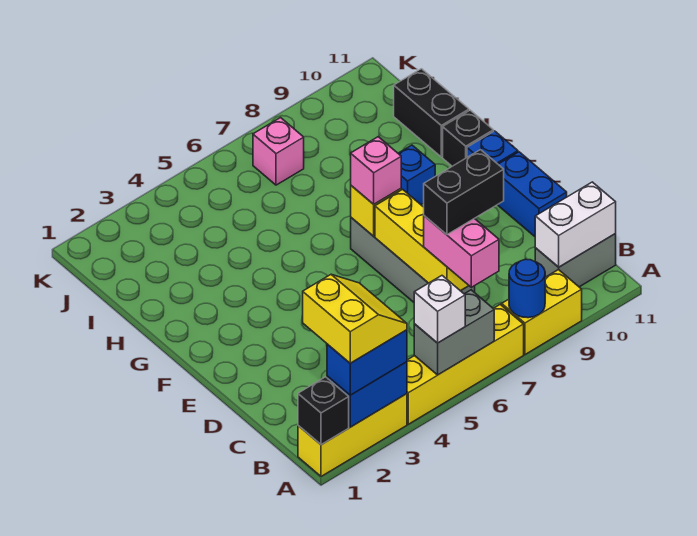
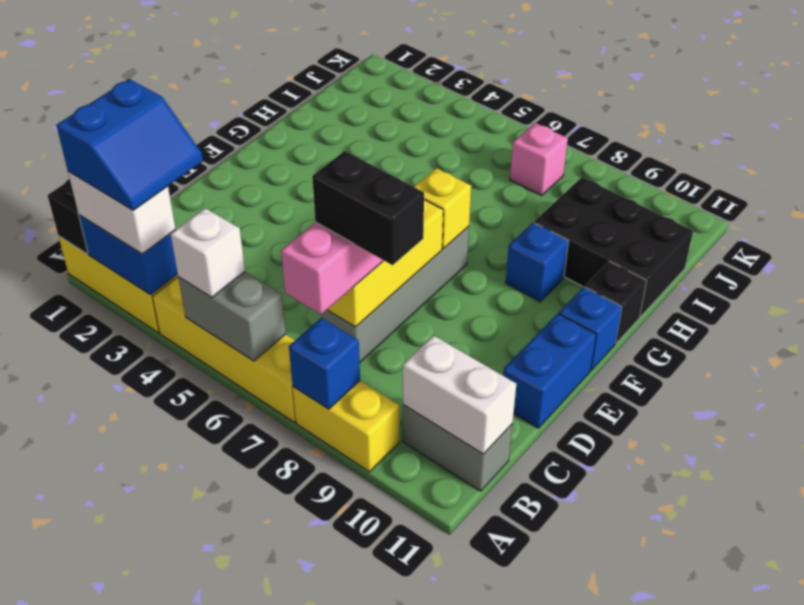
blue 1x2 brick [327,330,407,395] -> white 1x2 brick [68,171,176,254]
yellow 2x2 slope [303,275,407,363] -> blue 2x2 slope [56,79,203,210]
blue 1x1 round brick [509,259,545,318] -> blue 1x1 brick [289,318,360,409]
pink 1x1 brick [351,137,401,204] -> none
black 1x2 brick [394,69,469,157] -> black 2x3 brick [534,177,693,317]

